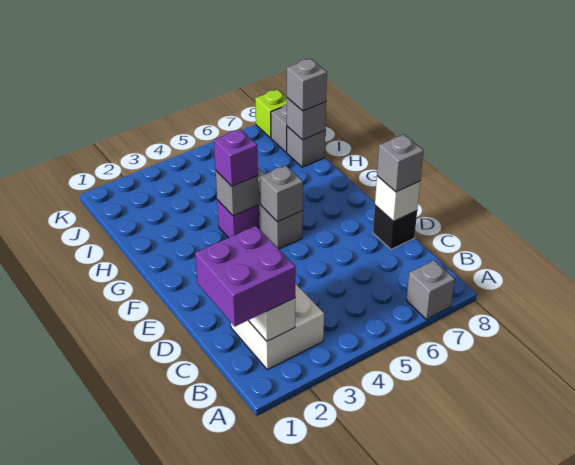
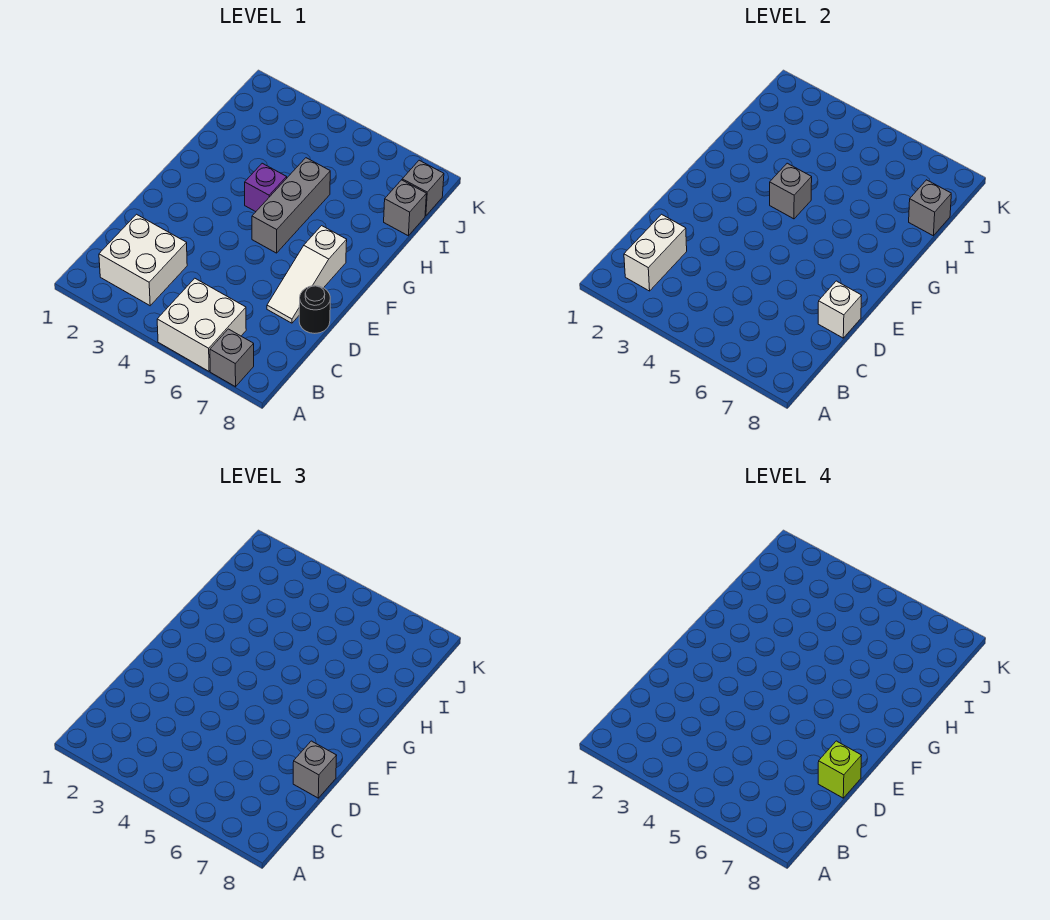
none -> white 2x2 brick [157,278,246,371]
purple 2x2 brick [195,226,296,326] -> none
none -> white 1x3 slope [267,226,347,323]
black 1x1 brick [373,205,417,249] -> black 1x1 round brick [299,286,330,333]
grey 1x1 brick [260,165,303,222] -> none
purple 1x1 brick [214,129,258,186] -> none
grey 1x1 brick [287,59,327,111] -> none
lime 1x1 brick [255,89,287,138] -> lime 1x1 brick moved to [818,741,862,798]

